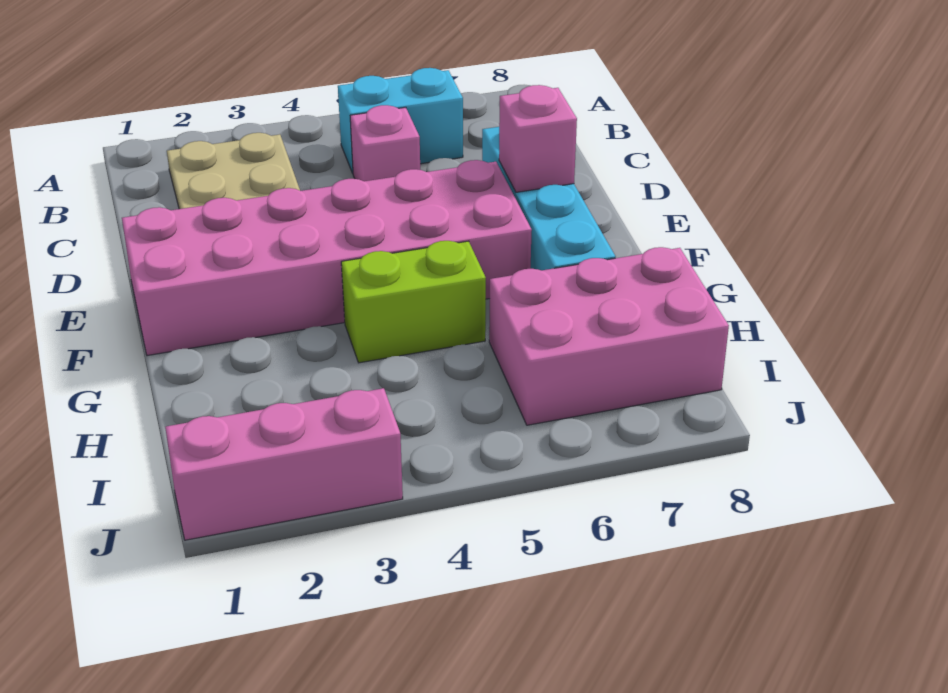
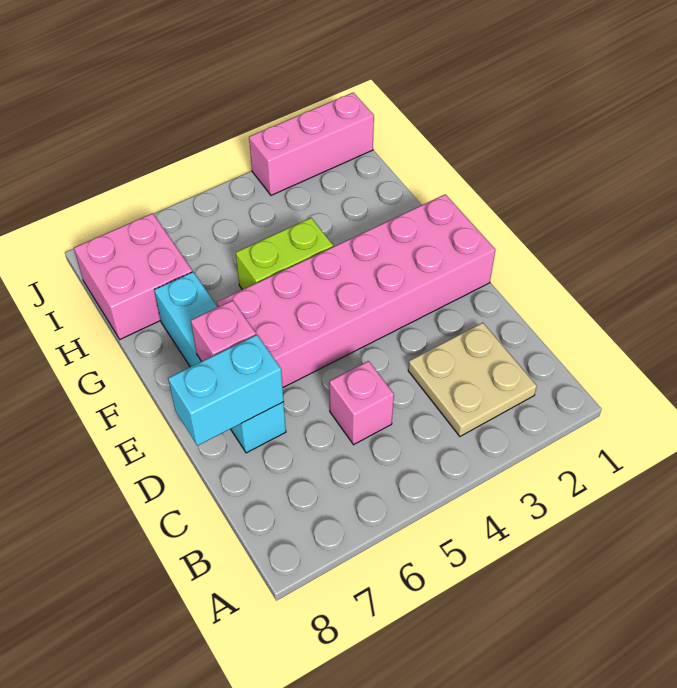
cyan 1x2 brick [338,68,463,173] -> cyan 1x2 brick moved to [168,335,284,446]
pink 2x3 brick [489,247,729,425] -> pink 2x2 brick [74,213,193,339]

